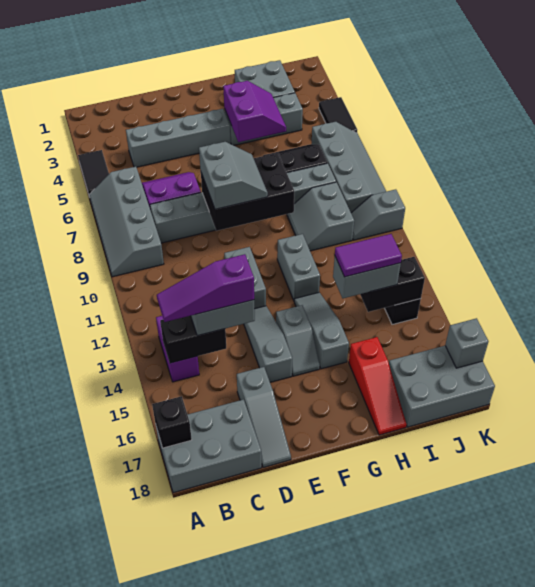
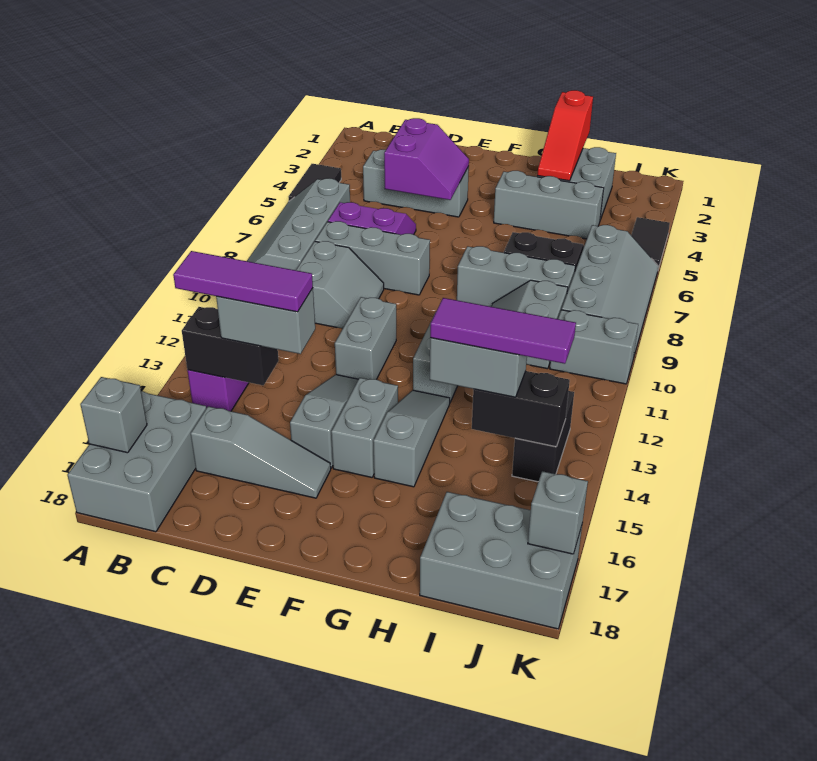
grey 2x3 brick [156,399,262,493] -> grey 2x3 brick turned to [67,391,206,532]
black 1x1 brick [152,396,192,448] -> grey 1x1 brick [80,377,147,453]
purple 1x3 slope [157,254,254,322] -> purple 1x3 tile [173,251,313,312]
grey 1x4 brick [126,109,231,167] -> grey 1x3 brick [363,149,469,217]
grey 1x3 slope [237,367,291,468] -> grey 1x3 slope turned to [191,406,331,498]
black 2x3 brick [201,153,294,231] -> none
grey 2x2 slope [199,142,268,209] -> grey 2x2 slope moved to [296,241,384,329]
grey 1x2 slope [276,305,320,376] -> grey 1x2 brick [331,378,398,477]
purple 2x2 slope [223,81,286,142] -> purple 2x2 slope moved to [384,118,469,200]
purple 1x2 tile [335,234,402,277] -> purple 1x3 tile [430,298,576,364]
red 1x3 slope [349,337,407,435] -> red 1x3 slope moved to [537,90,593,181]
grey 1x2 slope [351,189,405,240] -> grey 1x2 brick [550,310,638,384]

